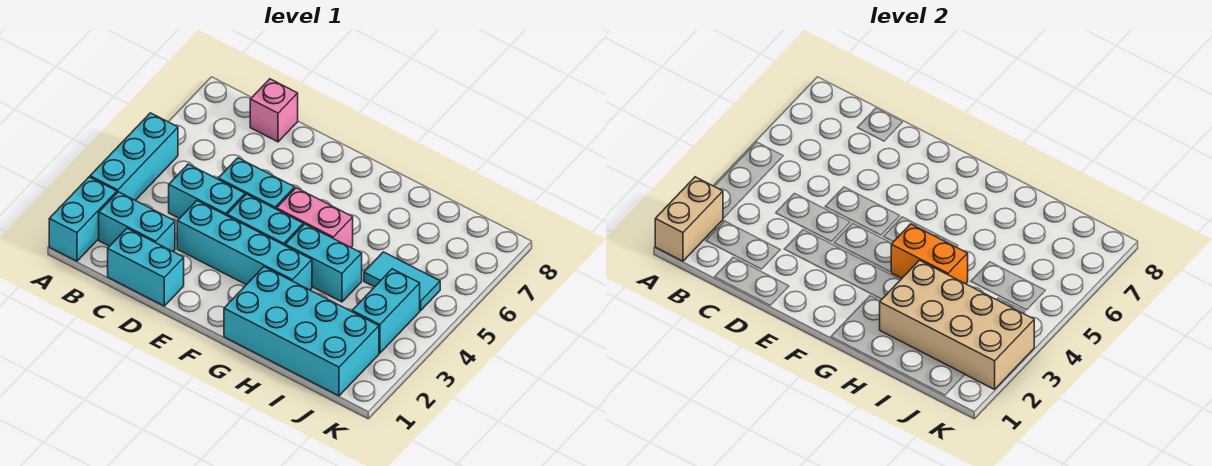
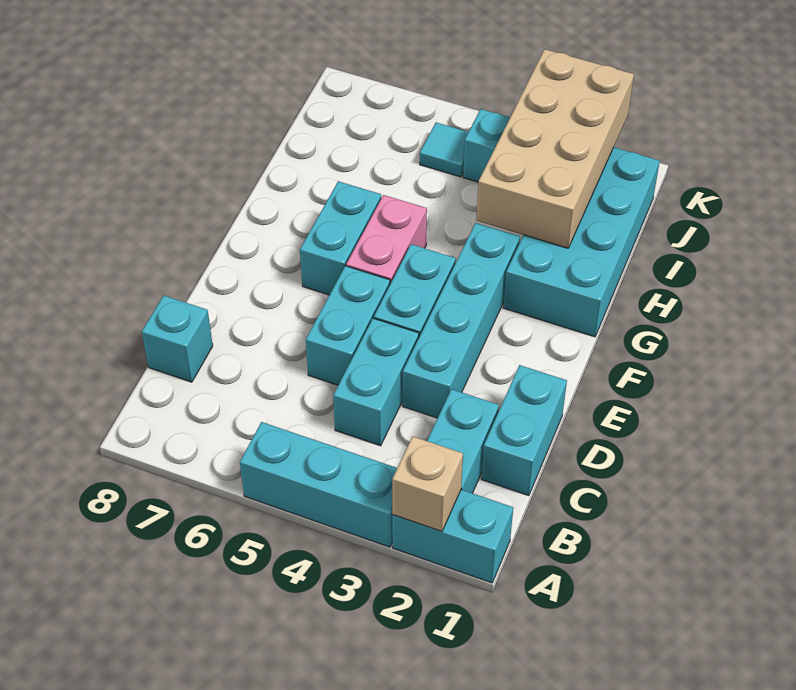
tan 1x2 brick [655,177,723,261] -> tan 1x1 brick [392,437,463,532]
pink 1x1 brick [250,79,298,142] -> cyan 1x1 brick [142,296,213,382]
cyan 1x2 brick [285,224,362,302] -> cyan 1x2 brick moved to [300,181,381,295]
orange 1x2 brick [891,224,968,284] -> none
cyan 1x2 tile [364,252,440,310] -> cyan 1x1 tile [420,122,468,177]

